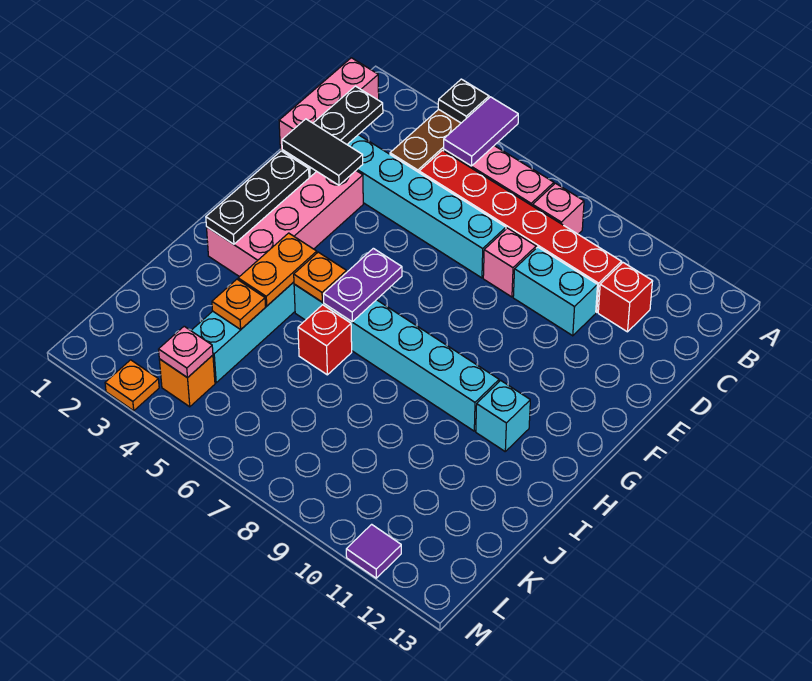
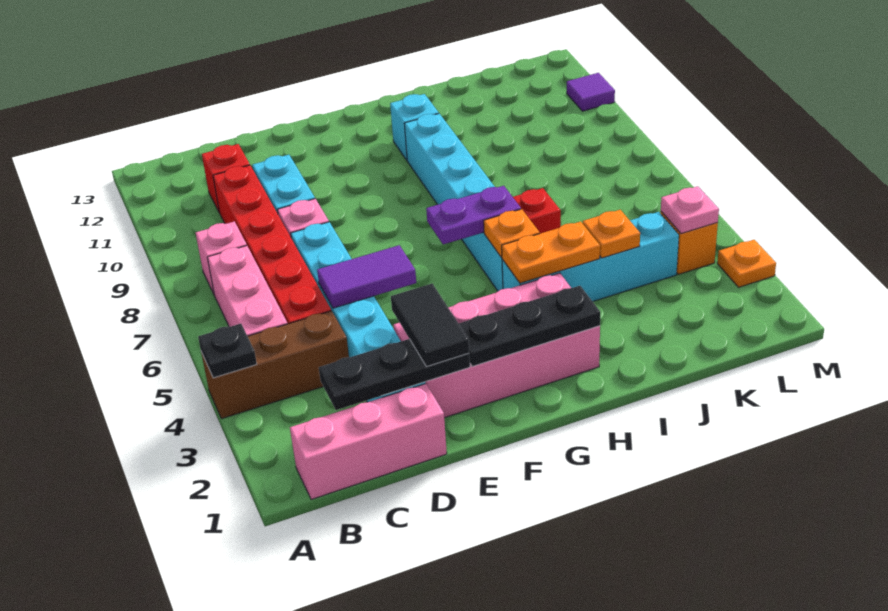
purple 1x2 tile [444,97,518,166] -> purple 1x2 tile moved to [317,245,416,308]

